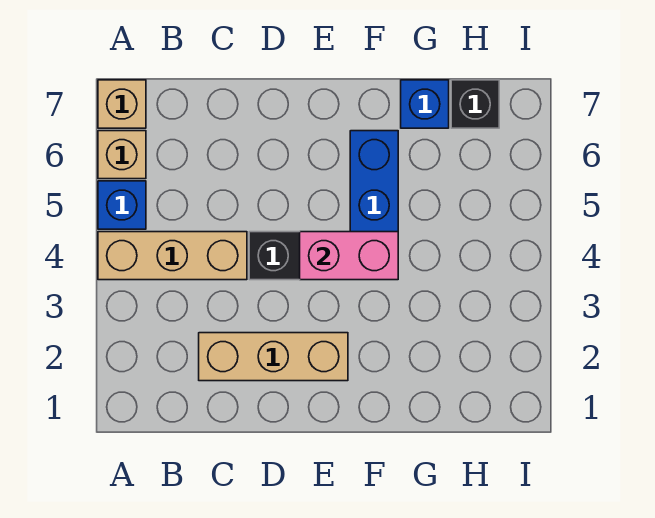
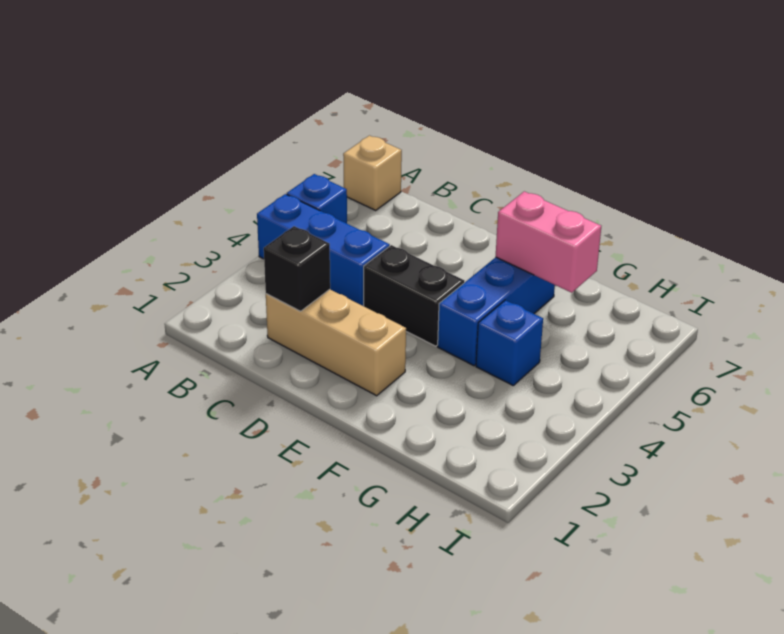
tan 1x3 brick [98,232,247,280] -> blue 1x3 brick [257,194,390,306]
tan 1x1 brick [98,131,146,179] -> none
pink 1x2 brick [300,232,398,280] -> pink 1x2 brick moved to [496,191,601,293]
blue 1x1 brick [401,80,449,128] -> blue 1x1 brick moved to [476,300,543,385]
black 1x1 brick [451,80,499,128] -> black 1x1 brick moved to [264,226,330,311]

